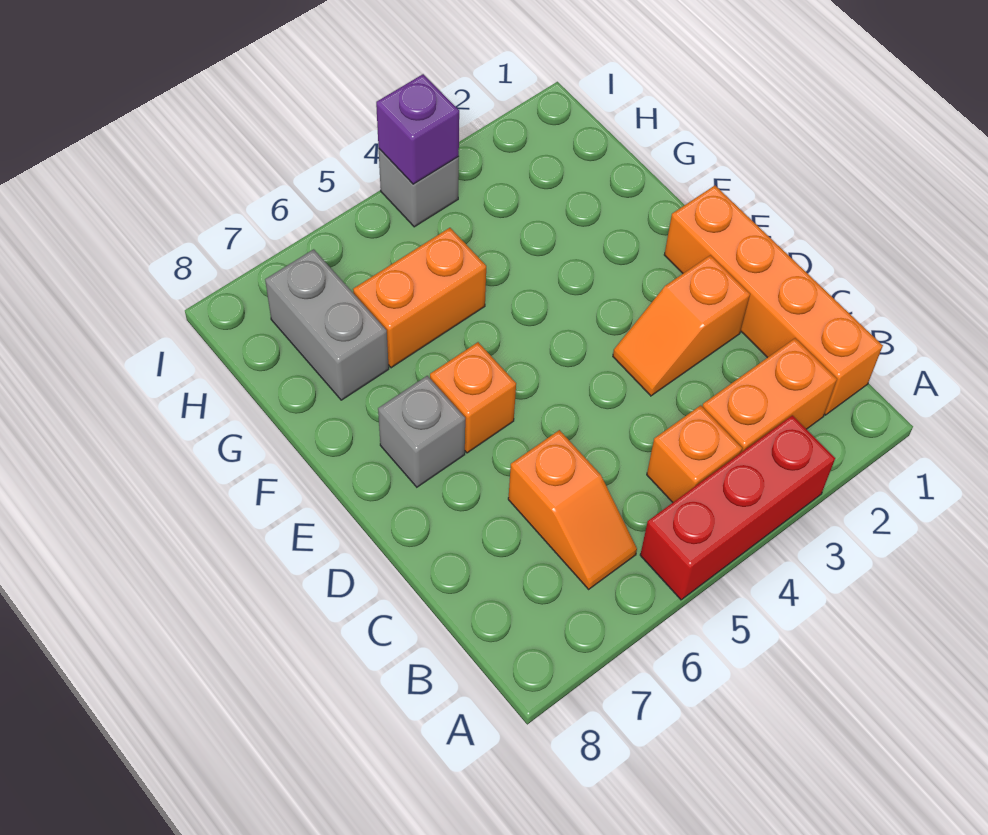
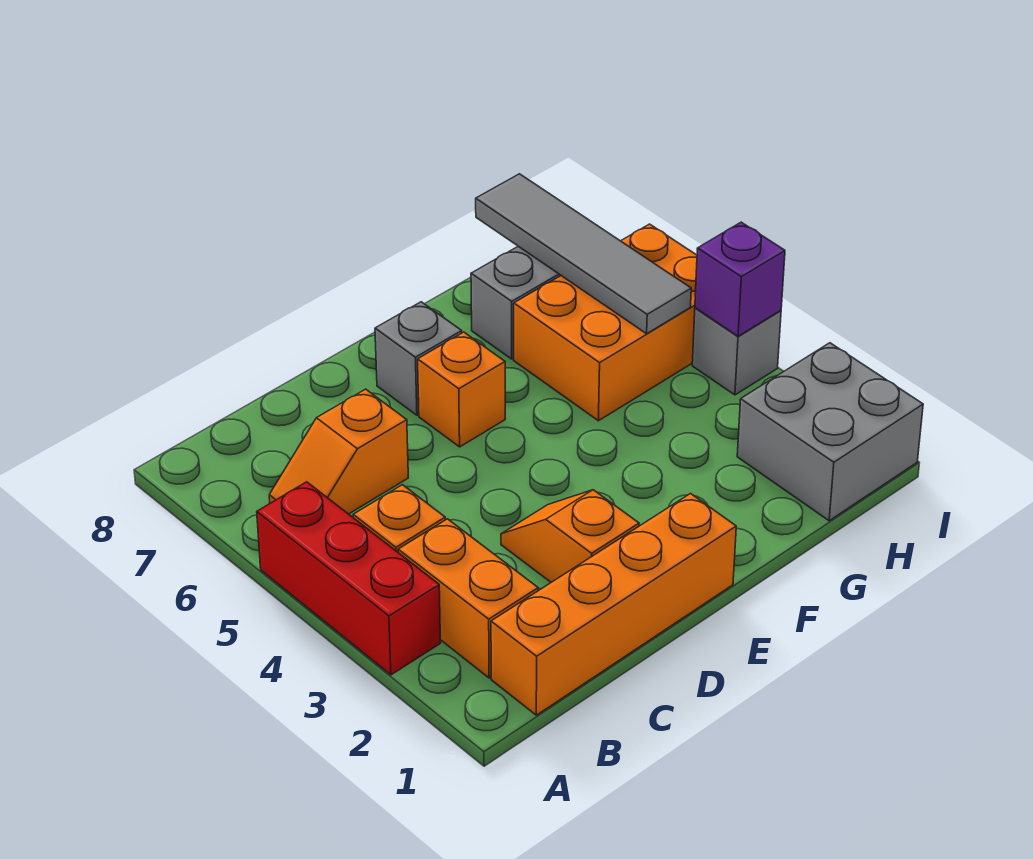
orange 1x2 brick [353,228,486,368] -> orange 2x3 brick [514,224,697,421]
none -> grey 2x2 brick [737,343,923,521]
none -> grey 1x4 tile [476,174,691,334]

